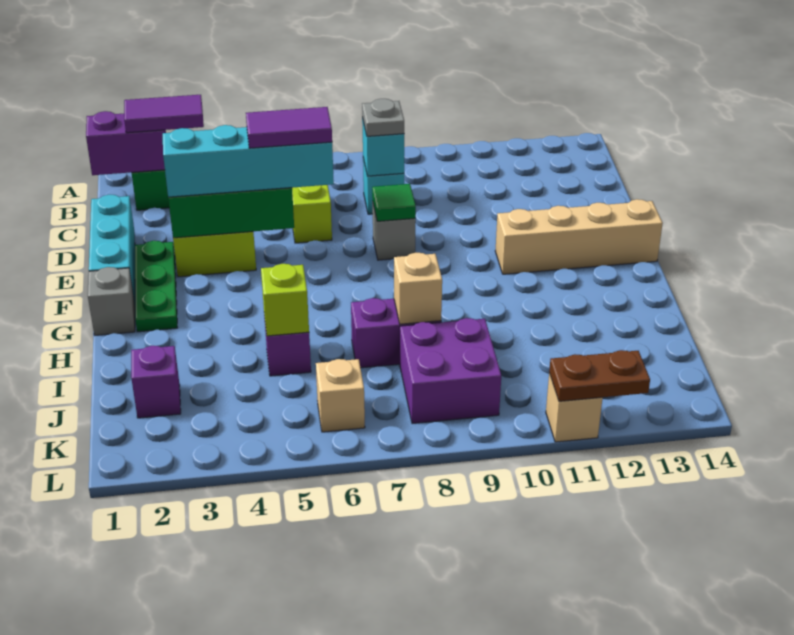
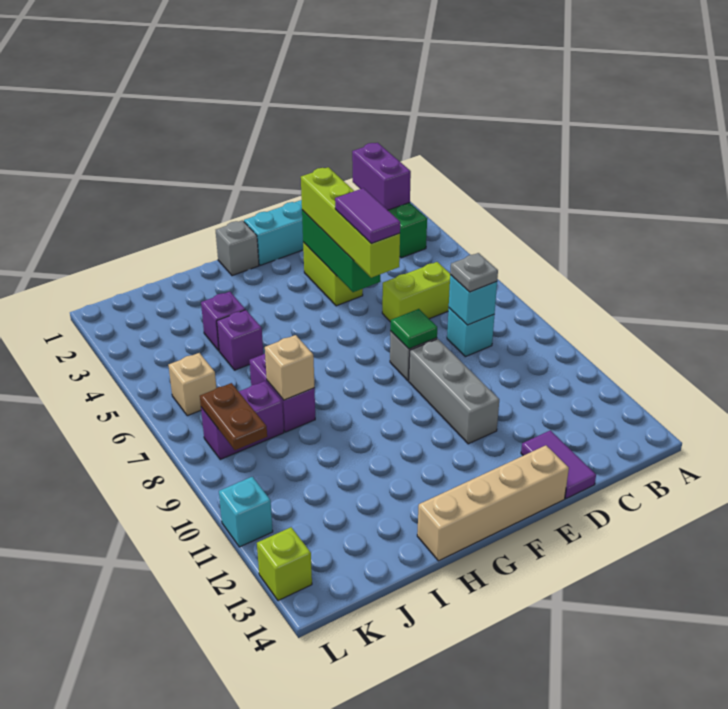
purple 1x2 tile [124,95,204,133] -> purple 1x2 tile moved to [521,430,596,499]
green 1x3 plate [135,241,177,332] -> none
cyan 1x4 brick [163,125,334,197] -> lime 1x4 brick [301,167,400,278]
none -> grey 1x3 brick [409,339,499,444]
tan 1x4 brick [495,199,663,274] -> tan 1x4 brick turned to [417,445,569,561]
lime 1x1 brick [261,264,309,336] -> lime 1x1 brick moved to [257,527,312,601]
purple 1x1 brick [131,346,181,418] -> purple 1x1 brick moved to [201,292,245,351]
purple 2x2 brick [400,318,501,424] -> purple 1x2 brick [201,381,284,459]
tan 1x1 brick [546,373,603,442] -> cyan 1x1 brick [219,477,273,547]
brown 1x2 plate [549,350,650,401] -> brown 1x2 plate moved to [200,383,267,450]

